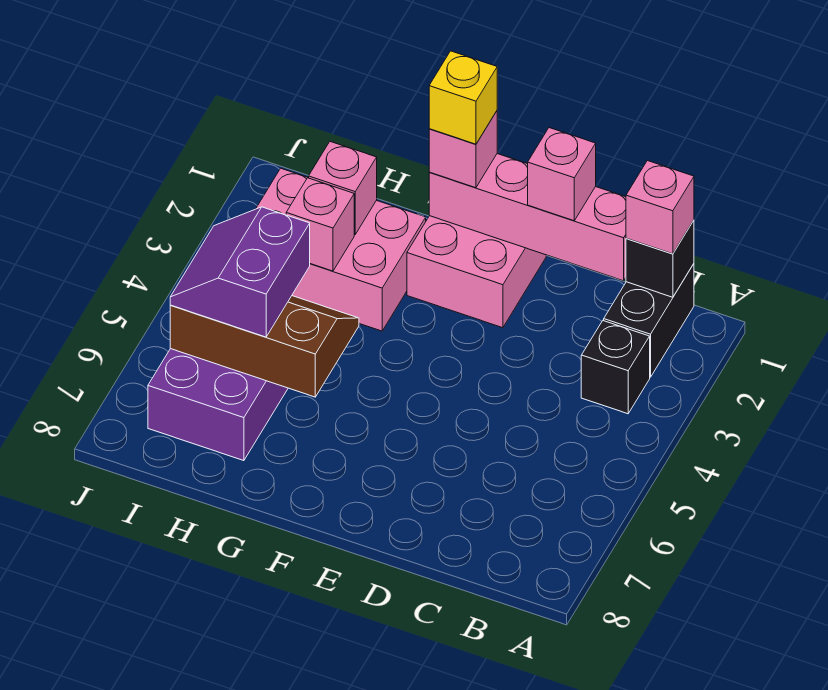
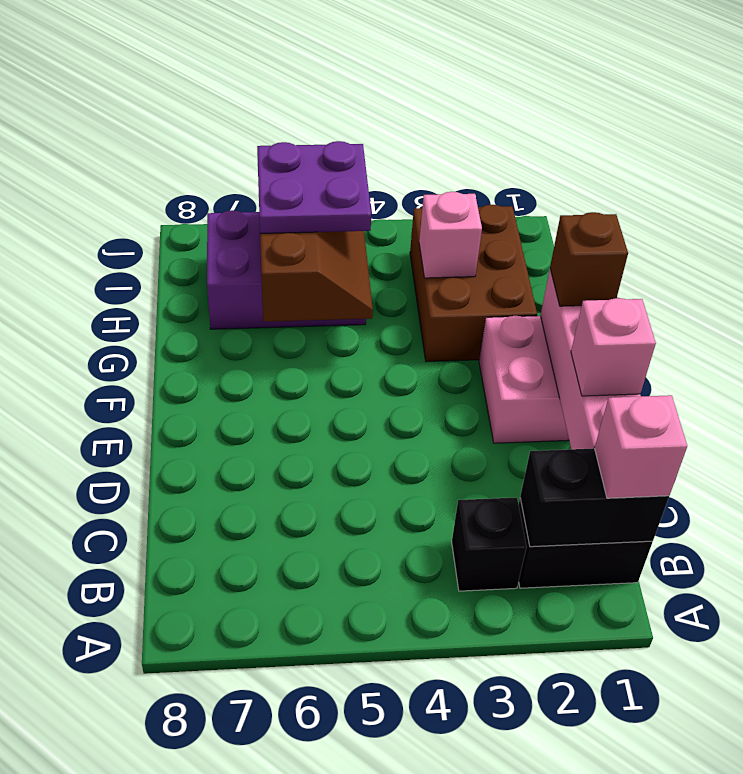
black 1x1 brick [626,220,694,297] -> black 1x2 brick [520,448,669,547]
pink 1x1 brick [429,111,497,188] -> brown 1x1 brick [550,212,628,306]
yellow 1x1 brick [429,51,497,144] -> none
pink 2x3 brick [256,168,426,331] -> brown 2x3 brick [410,205,537,362]
pink 1x1 brick [309,142,377,234] -> none
purple 2x2 slope [170,207,310,337] -> purple 2x2 plate [257,141,371,233]

